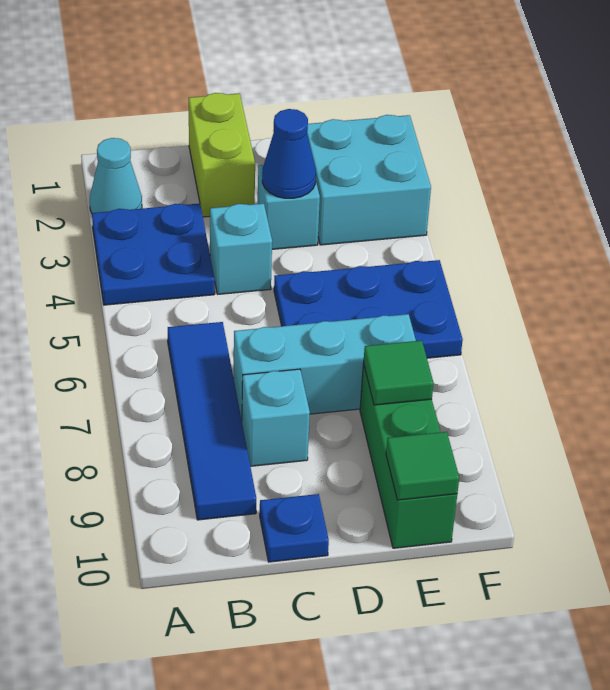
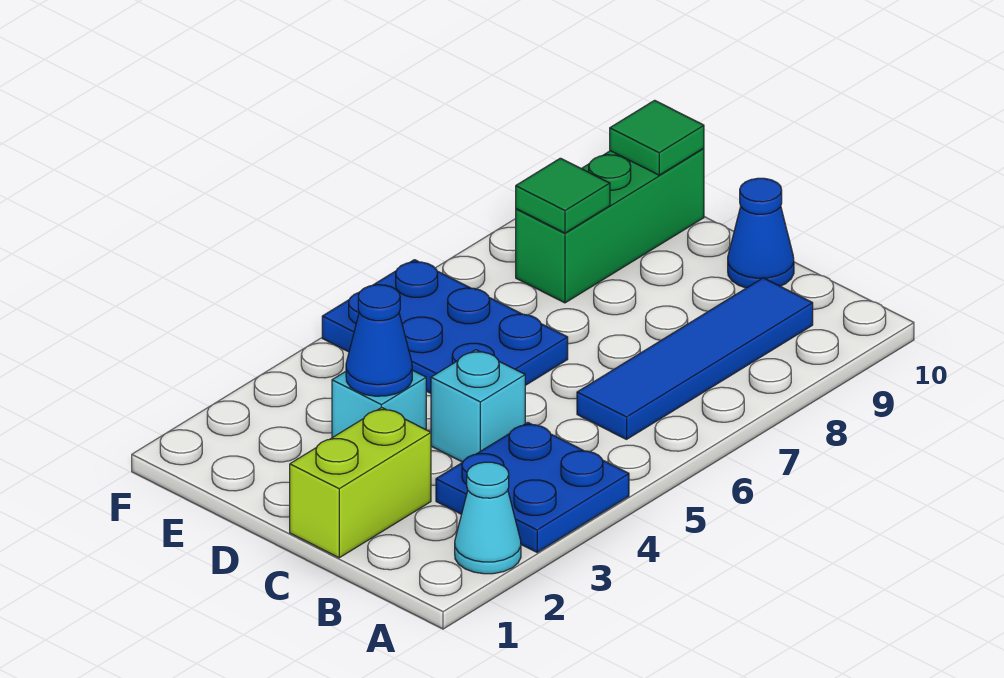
cyan 1x3 brick [234,314,416,419] -> none
cyan 1x1 brick [242,369,310,466] -> none
blue 1x1 plate [260,494,329,562] -> blue 1x1 cone [728,178,794,288]
cyan 2x2 brick [307,115,431,245] -> none

